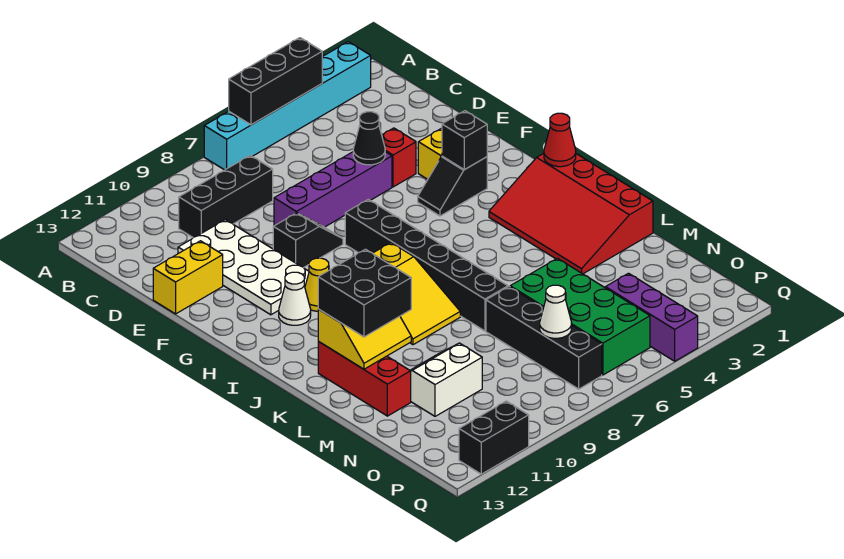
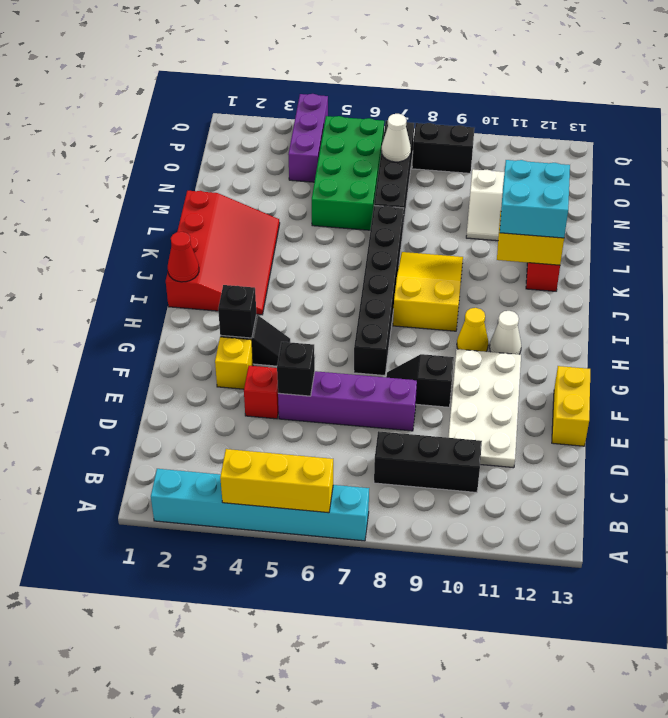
black 1x3 brick [229,38,322,125] -> yellow 1x3 brick [220,449,333,513]
black 1x1 cone [353,112,385,165] -> black 1x1 brick [277,342,315,396]
yellow 1x2 brick [153,241,223,314] -> yellow 1x2 brick turned to [552,366,590,446]
black 2x2 brick [318,249,411,337] -> cyan 2x2 brick [500,160,570,238]
black 1x2 brick [459,401,529,474] -> black 1x2 brick moved to [412,123,474,173]

